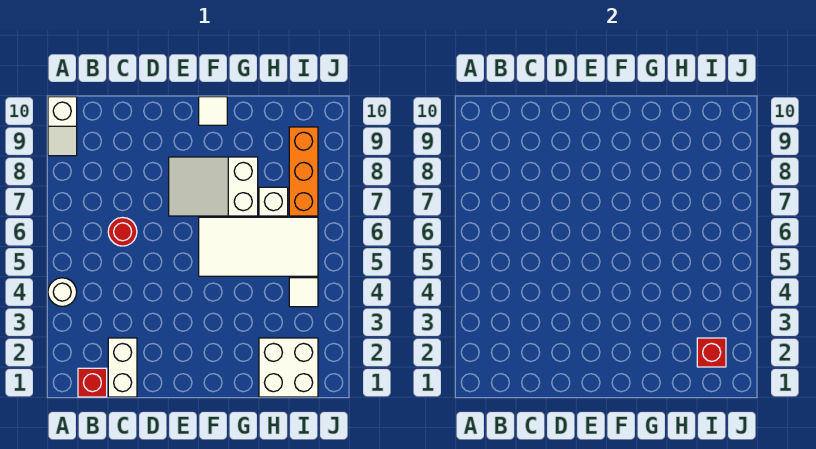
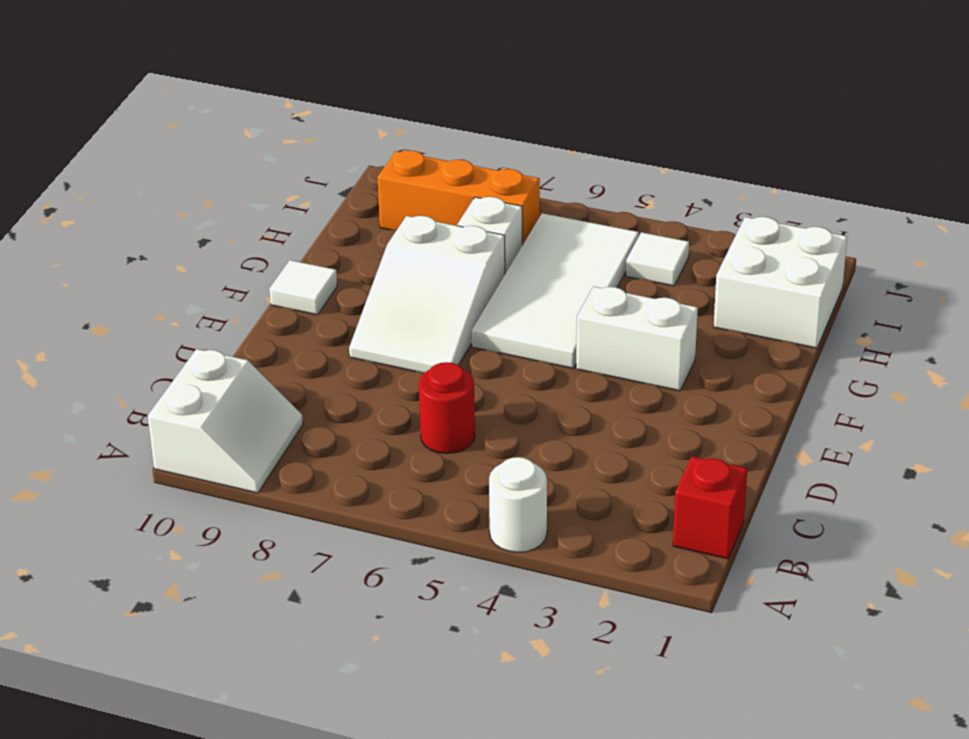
white 1x2 slope [48,97,77,156] -> white 2x2 slope [148,349,303,493]
white 1x2 brick [108,338,137,397] -> white 1x2 brick moved to [576,286,698,391]
red 1x1 brick [697,338,726,367] -> none

